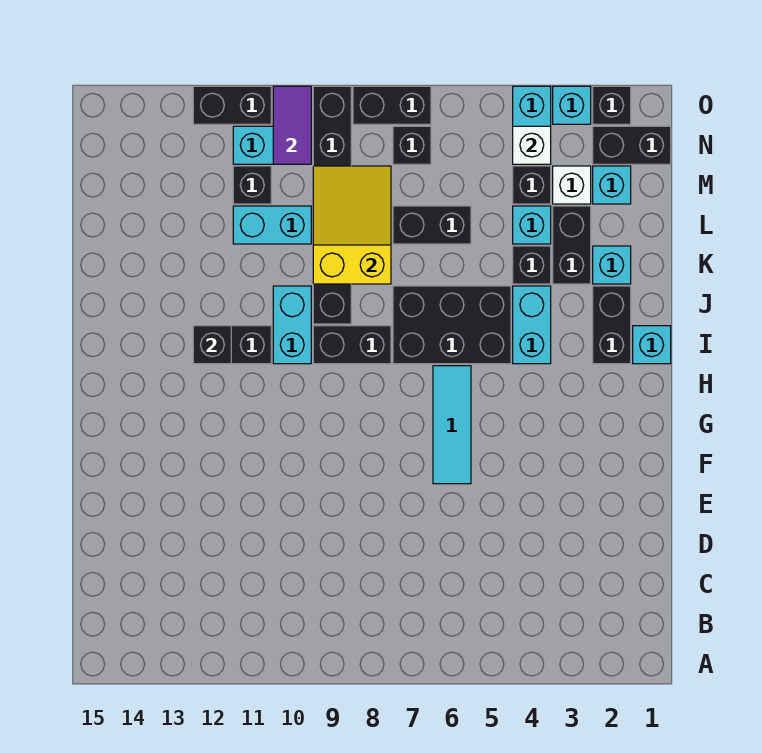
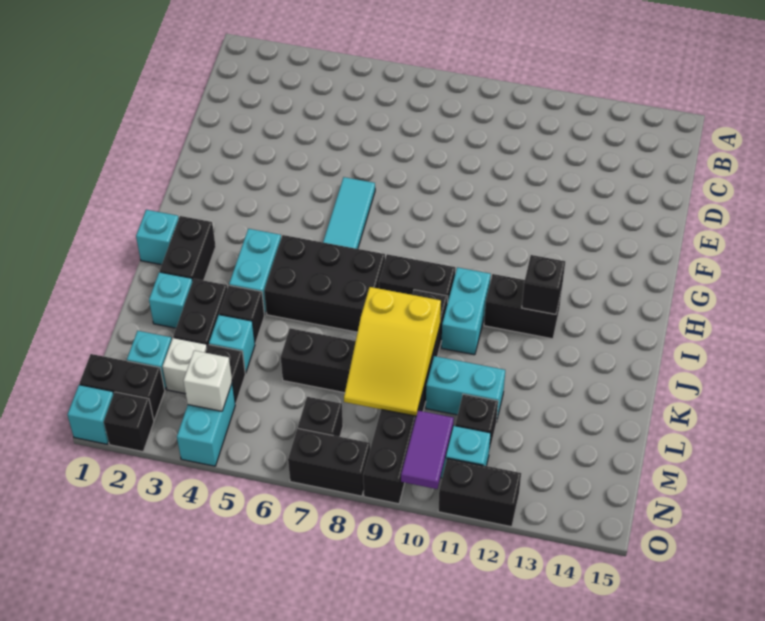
cyan 1x1 brick [553,86,591,124] -> cyan 1x1 brick moved to [67,385,114,444]

